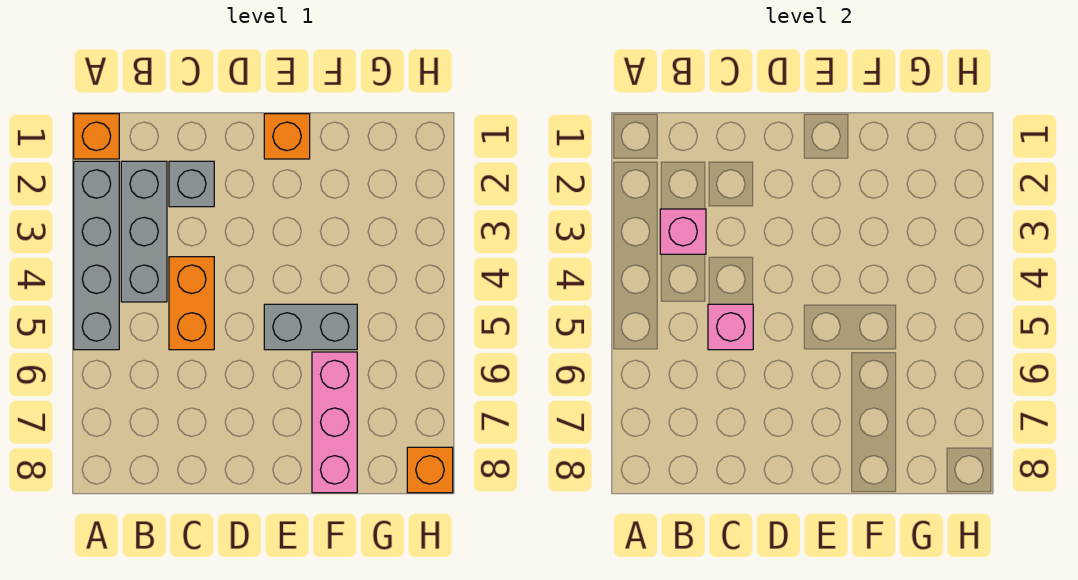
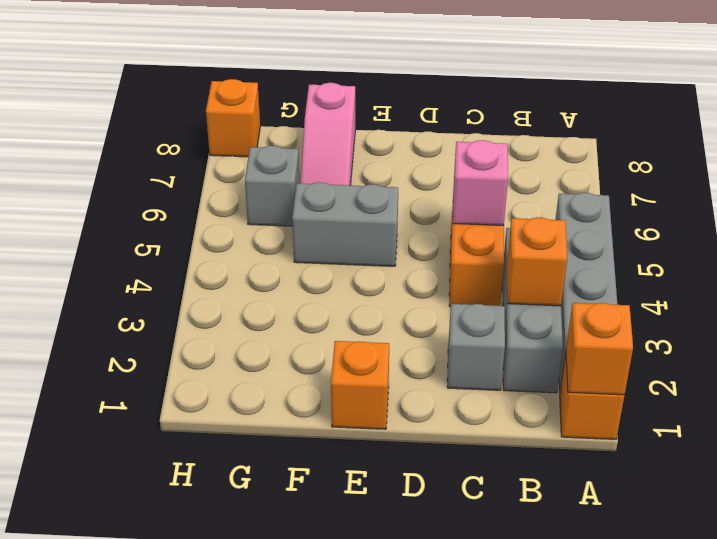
none -> orange 1x1 brick [566,303,633,395]
pink 1x1 brick [660,209,706,254] -> orange 1x1 brick [507,217,567,306]
pink 1x3 brick [312,352,357,493] -> pink 1x3 slope [300,83,355,185]
none -> grey 1x1 brick [245,146,300,226]

